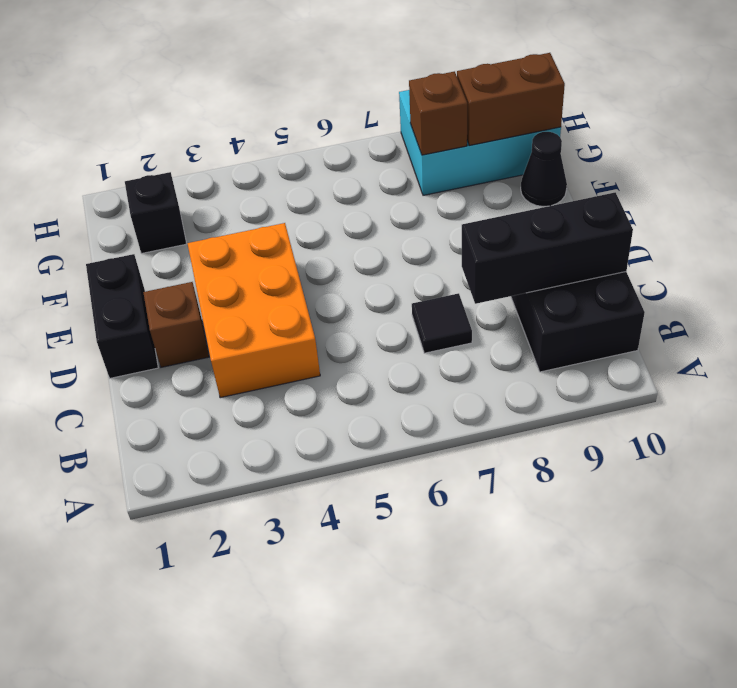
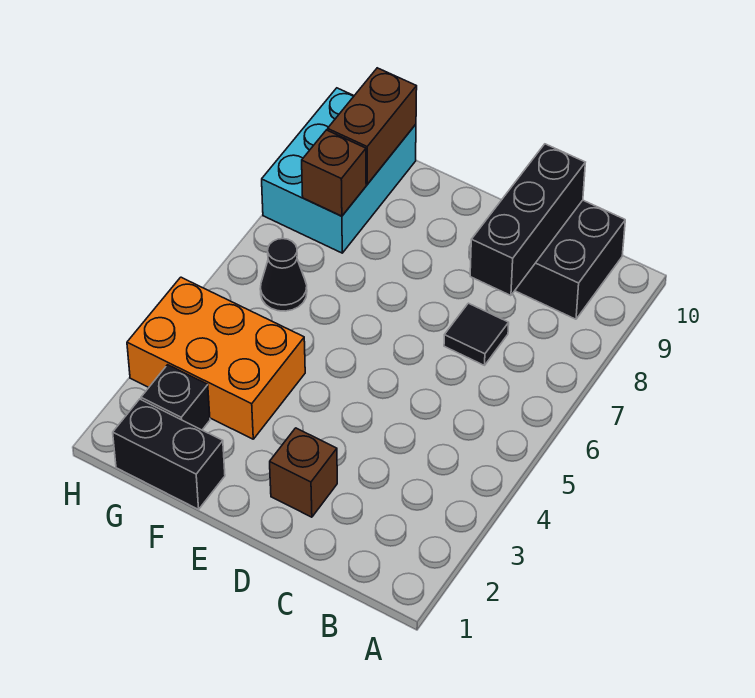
orange 2x3 brick [187,223,320,398] -> orange 2x3 brick moved to [127,277,305,439]
black 1x2 brick [86,254,158,378] -> black 1x2 brick moved to [113,399,225,509]
black 1x1 cone [521,132,567,207] -> black 1x1 cone moved to [260,239,307,311]

